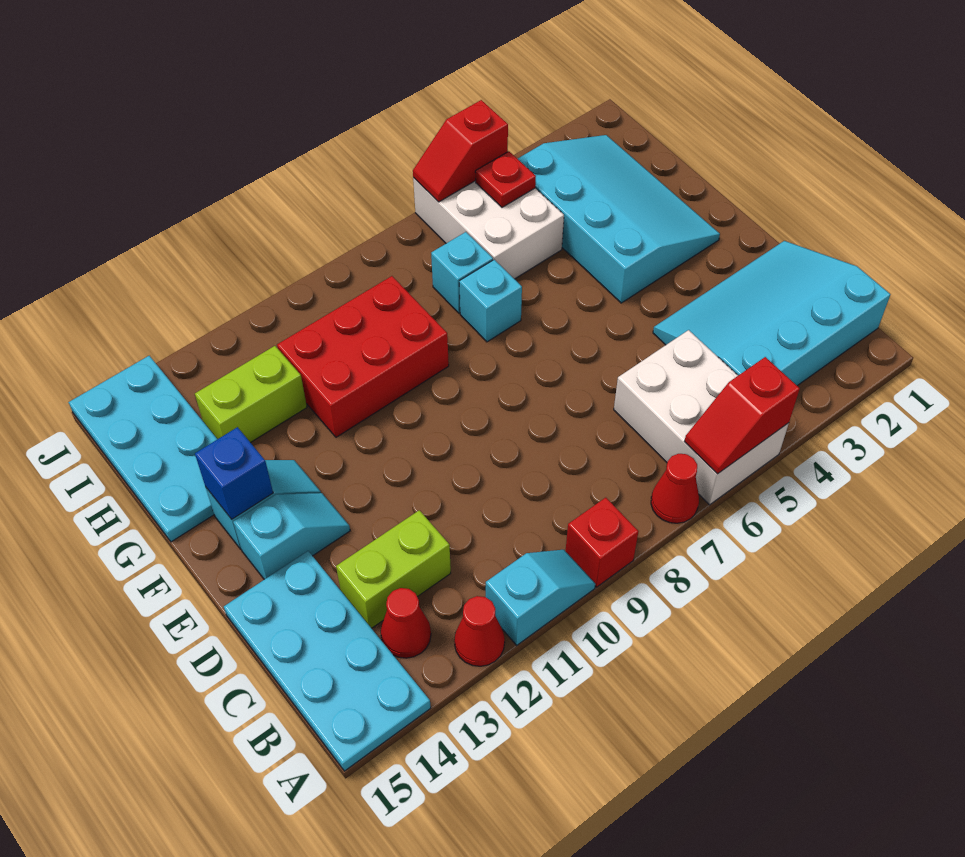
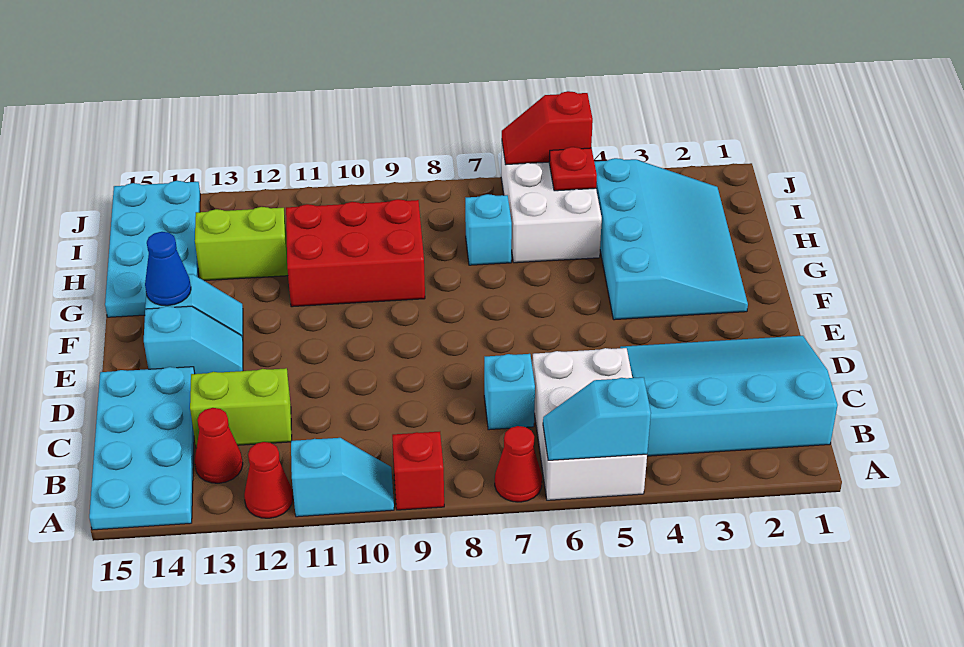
red 1x2 slope [685,357,800,474] -> cyan 1x2 slope [543,377,651,460]
blue 1x1 brick [195,427,273,519] -> blue 1x1 cone [145,232,191,306]
cyan 1x1 brick [459,260,522,342] -> cyan 1x1 brick moved to [484,354,535,430]

